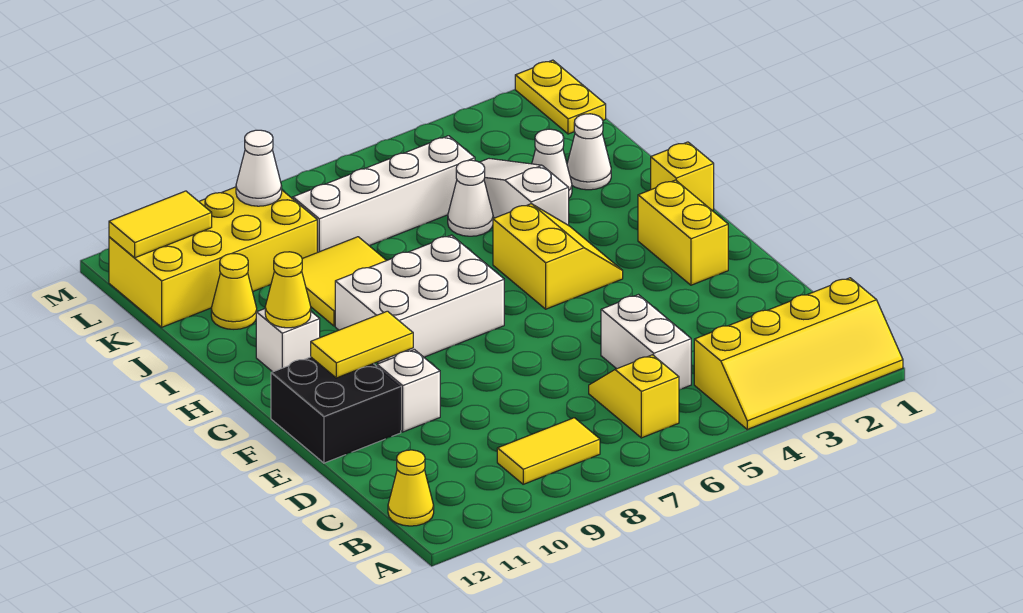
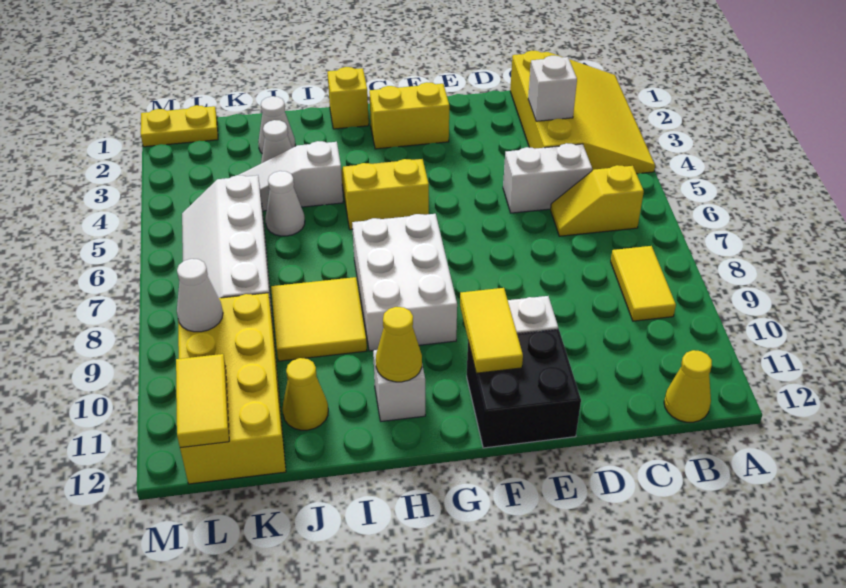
yellow 2x4 slope [694,278,903,429] -> yellow 3x4 slope [510,51,655,174]
none -> white 1x1 brick [528,56,577,121]

